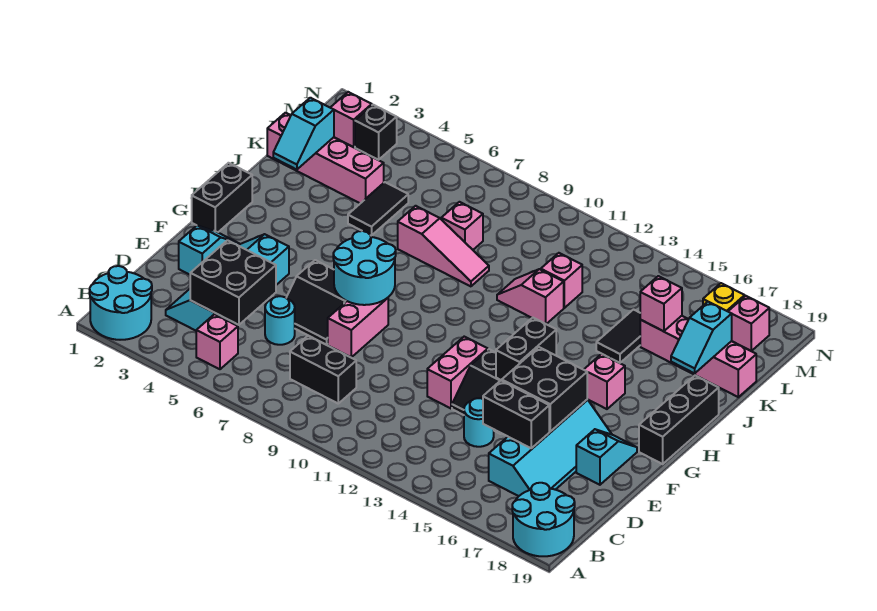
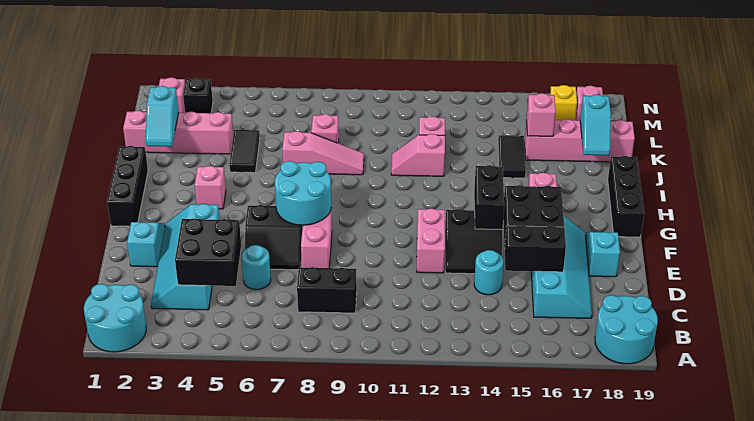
pink 1x1 brick [196,314,238,369] -> pink 1x1 brick moved to [195,166,226,209]
black 1x2 brick [192,163,252,232] -> black 1x3 brick [107,146,148,226]

